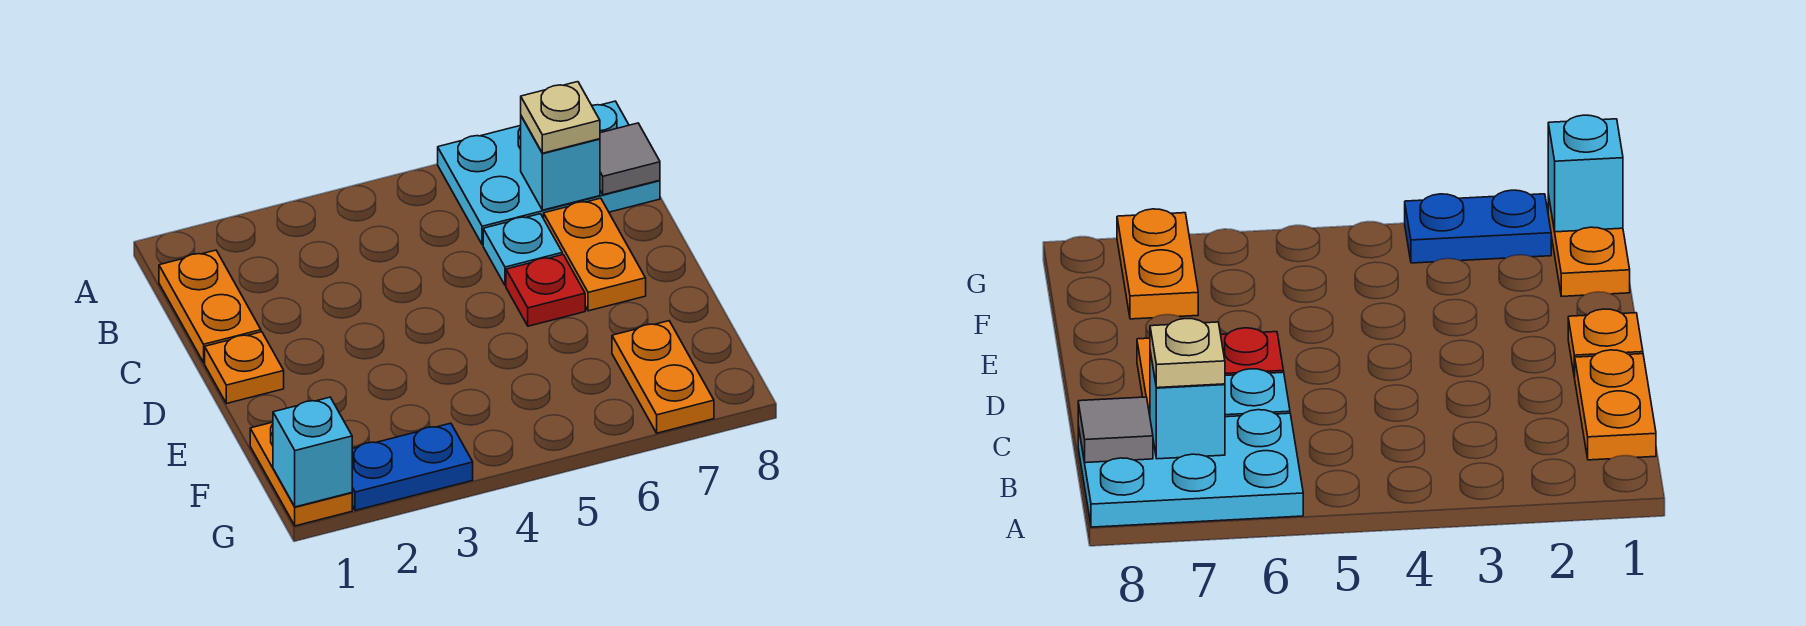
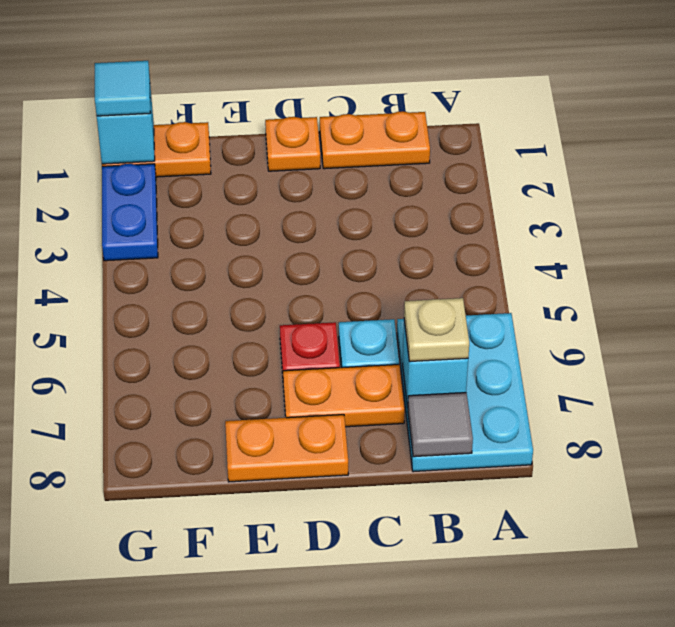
orange 1x2 plate [612,321,714,433] -> orange 1x2 plate moved to [225,415,348,482]
none -> cyan 1x1 tile [95,61,151,116]

